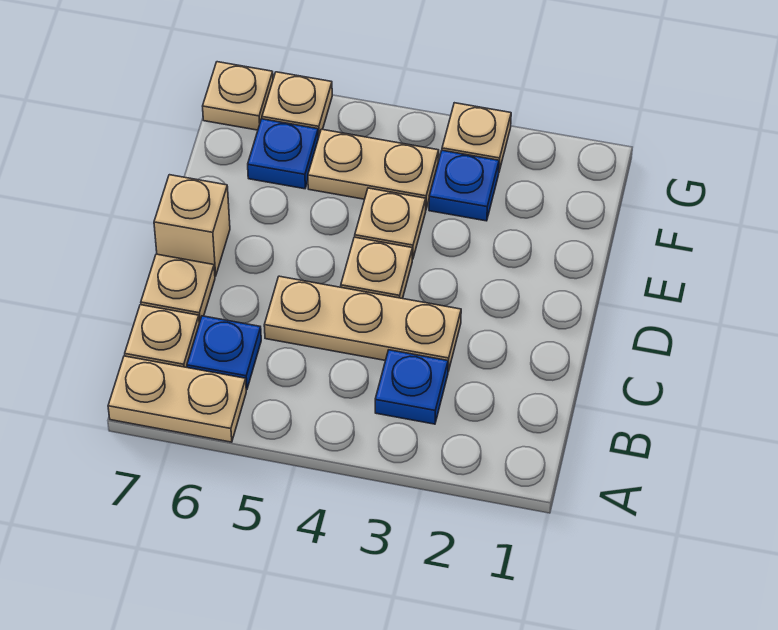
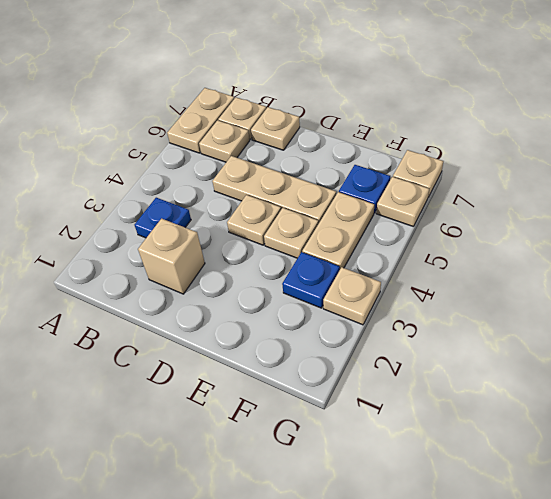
blue 1x1 plate [187,316,261,390] -> tan 1x1 plate [199,120,250,162]
tan 1x3 plate [264,276,461,372] -> tan 1x3 plate turned to [212,156,336,223]
tan 1x1 brick [154,175,230,276] -> tan 1x1 brick moved to [138,219,205,294]

